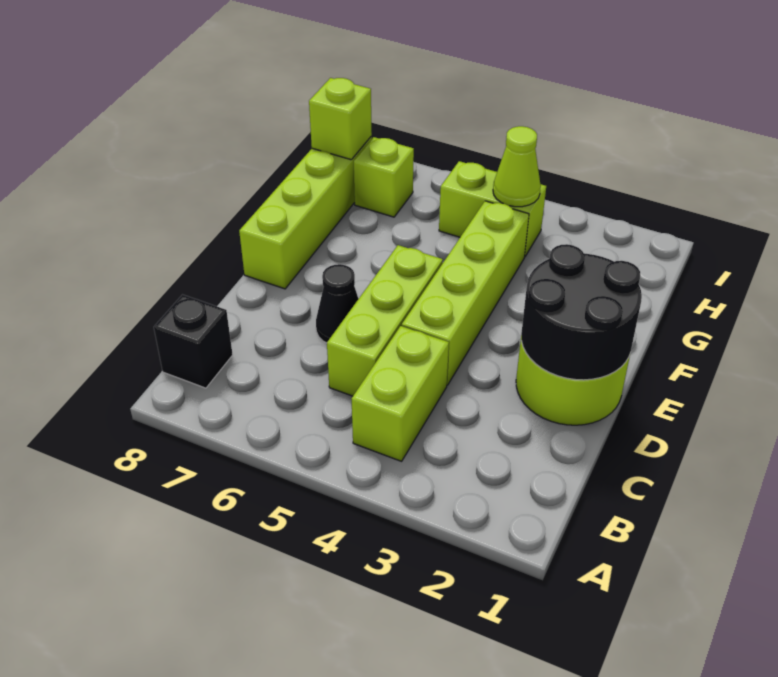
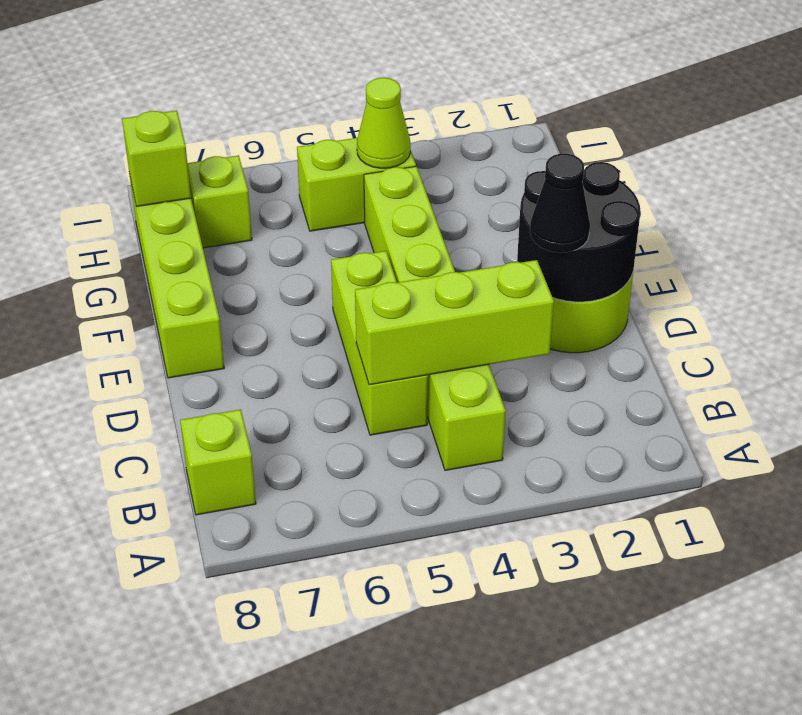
black 1x1 brick [154,295,233,388] -> lime 1x1 brick [180,409,256,515]
none -> lime 1x3 brick [355,260,554,385]
black 1x1 cone [316,264,358,343] -> black 1x1 cone moved to [530,154,590,253]

